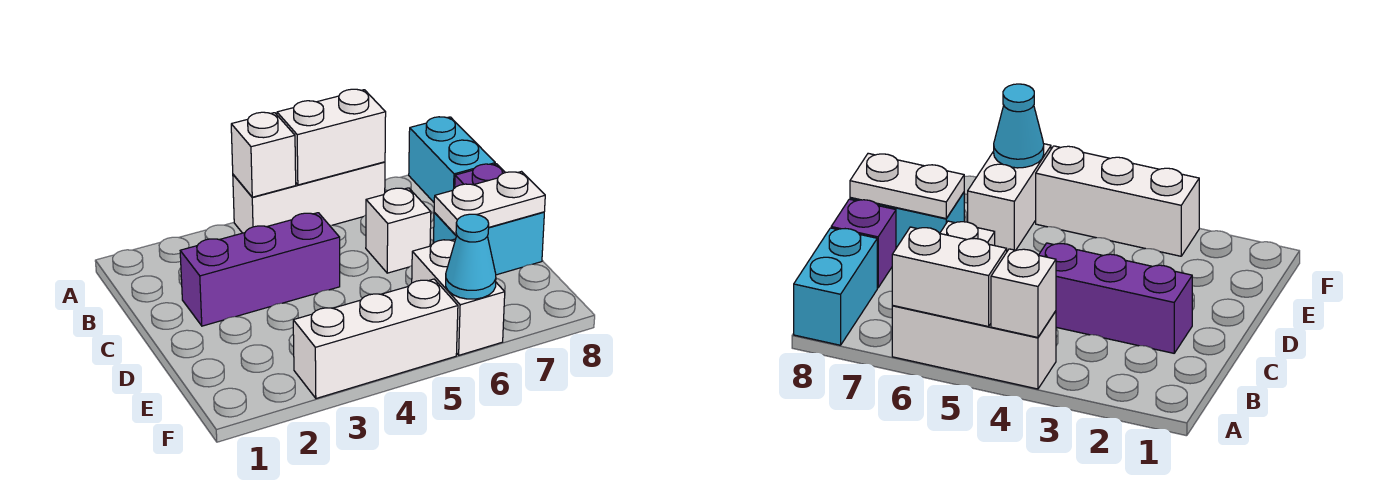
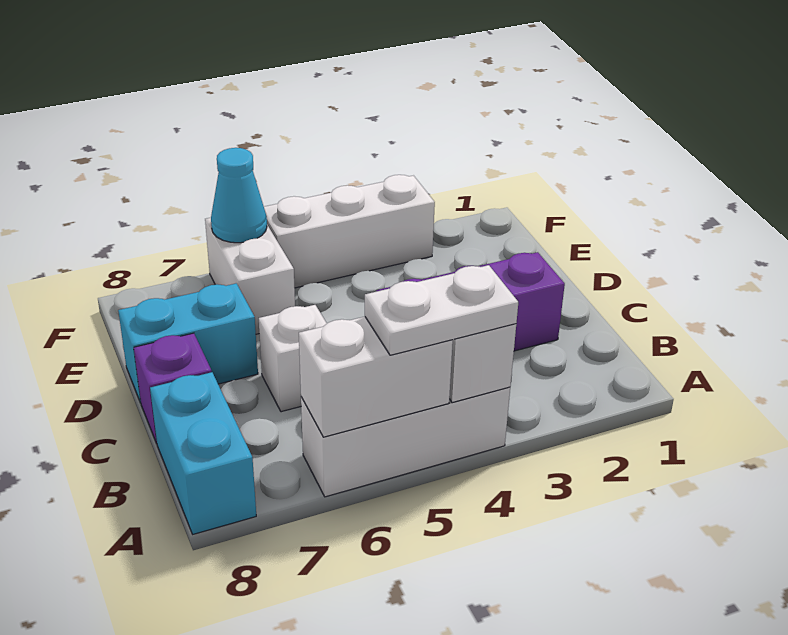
white 1x2 plate [434,172,545,236] -> white 1x2 plate moved to [365,265,518,355]

